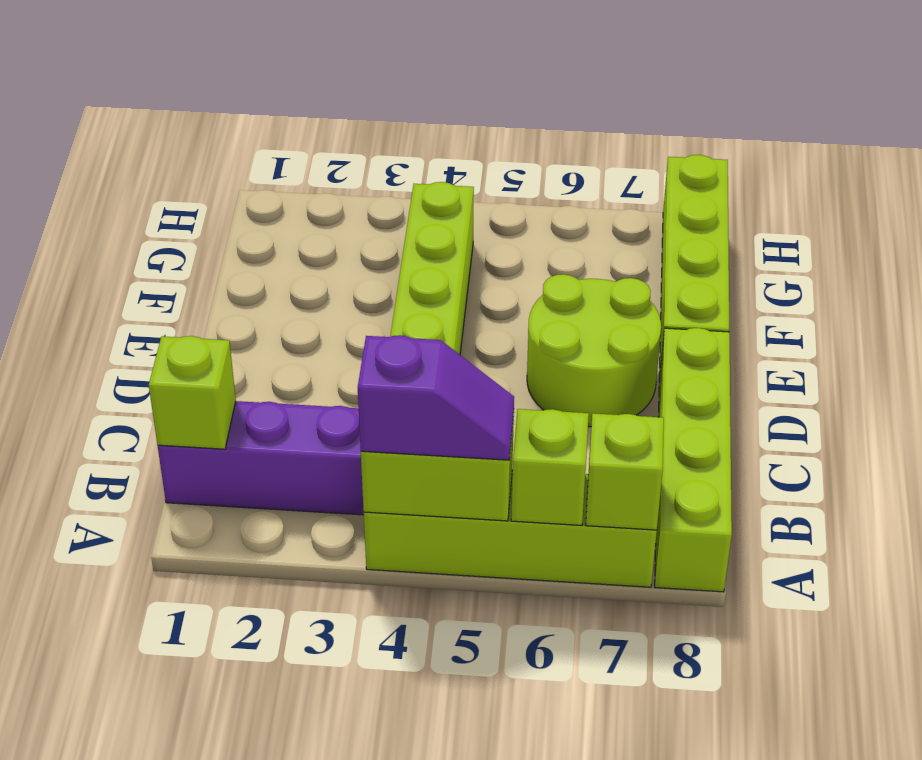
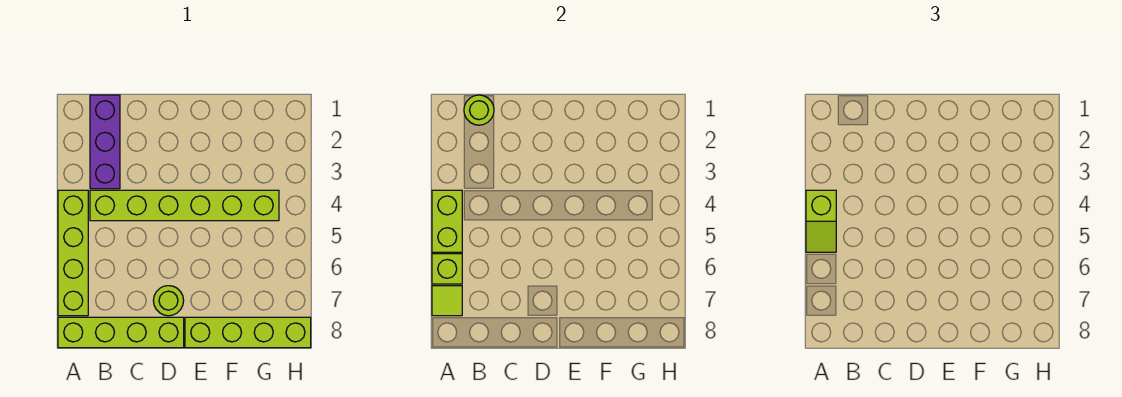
purple 1x2 slope [358,335,514,460] -> lime 1x2 slope [806,190,836,252]
lime 1x1 brick [586,413,664,530] -> lime 1x1 tile [432,286,462,316]
lime 1x1 brick [149,336,236,449] -> lime 1x1 round brick [464,95,494,125]
lime 2x2 round brick [527,274,661,427] -> lime 1x1 round brick [153,286,184,316]

